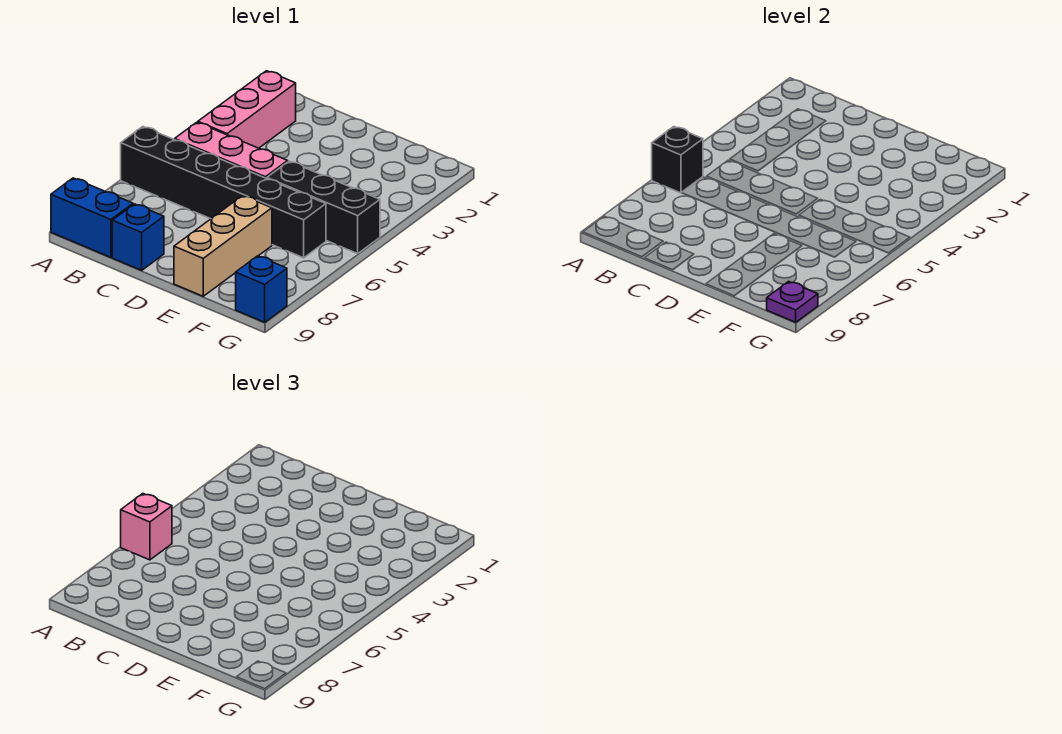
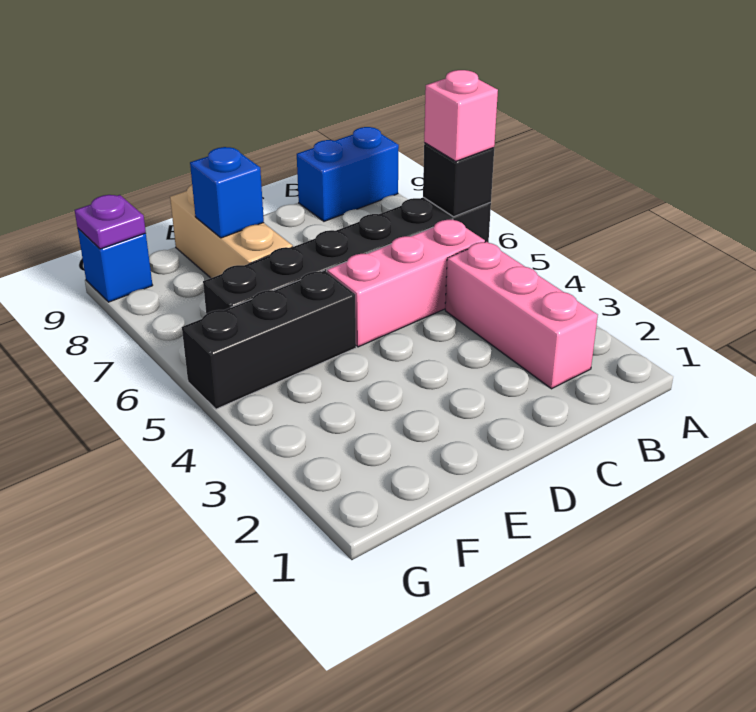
blue 1x1 brick [112,204,164,270] -> blue 1x1 brick moved to [190,147,264,238]

